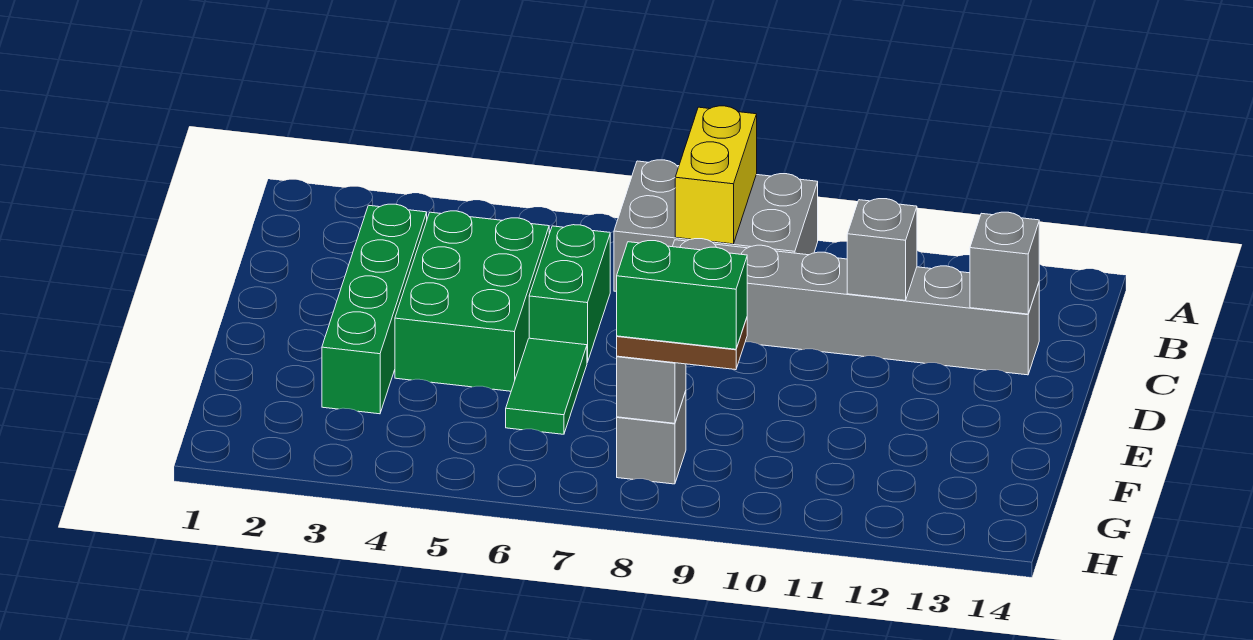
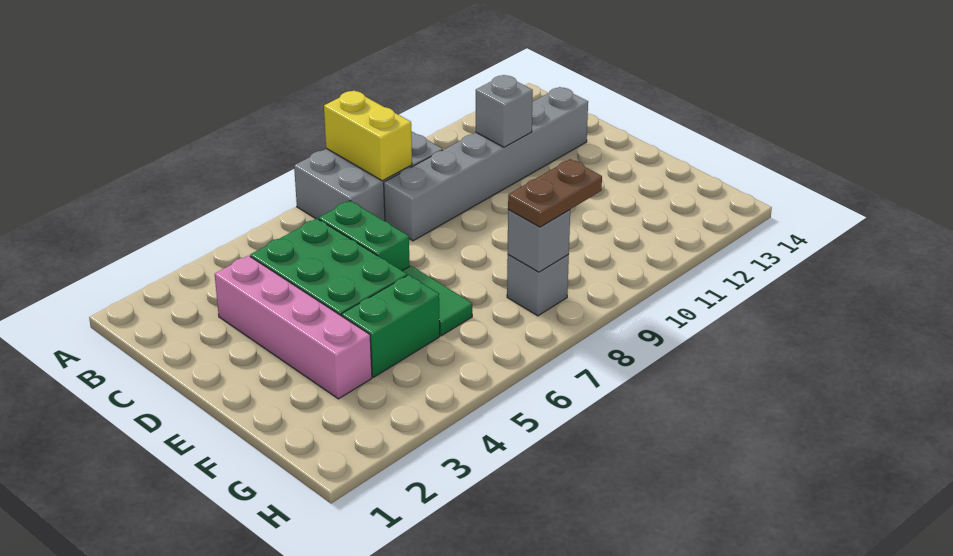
green 1x4 brick [322,204,427,414] -> pink 1x4 brick [215,256,372,399]
grey 1x1 brick [970,212,1039,314] -> none
green 1x2 brick [617,241,747,349] -> green 1x2 brick moved to [341,275,440,377]

